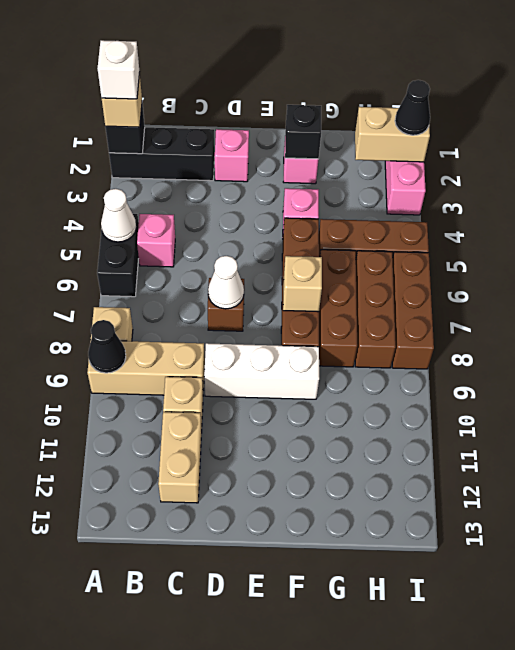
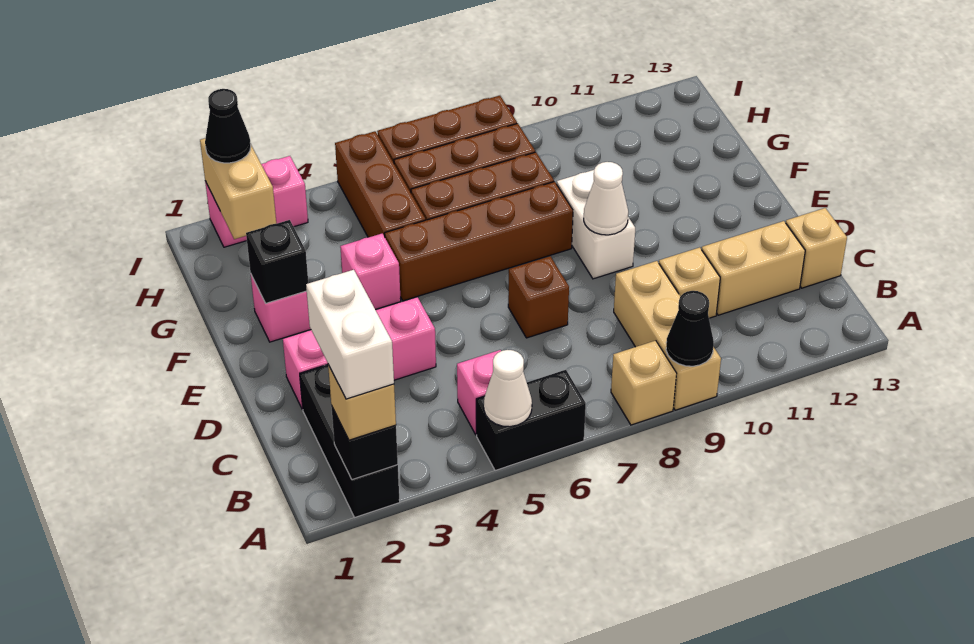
white 1x1 brick [98,40,140,99] -> white 1x2 brick [306,270,394,399]
pink 1x1 brick [215,129,249,182] -> pink 1x3 brick [283,297,436,409]
white 1x1 cone [208,256,244,309] -> white 1x1 cone moved to [584,162,628,235]
white 1x3 brick [204,343,319,399] -> white 1x2 brick [557,170,635,279]
tan 1x1 brick [283,256,322,312] -> tan 1x1 brick moved to [786,208,847,288]

